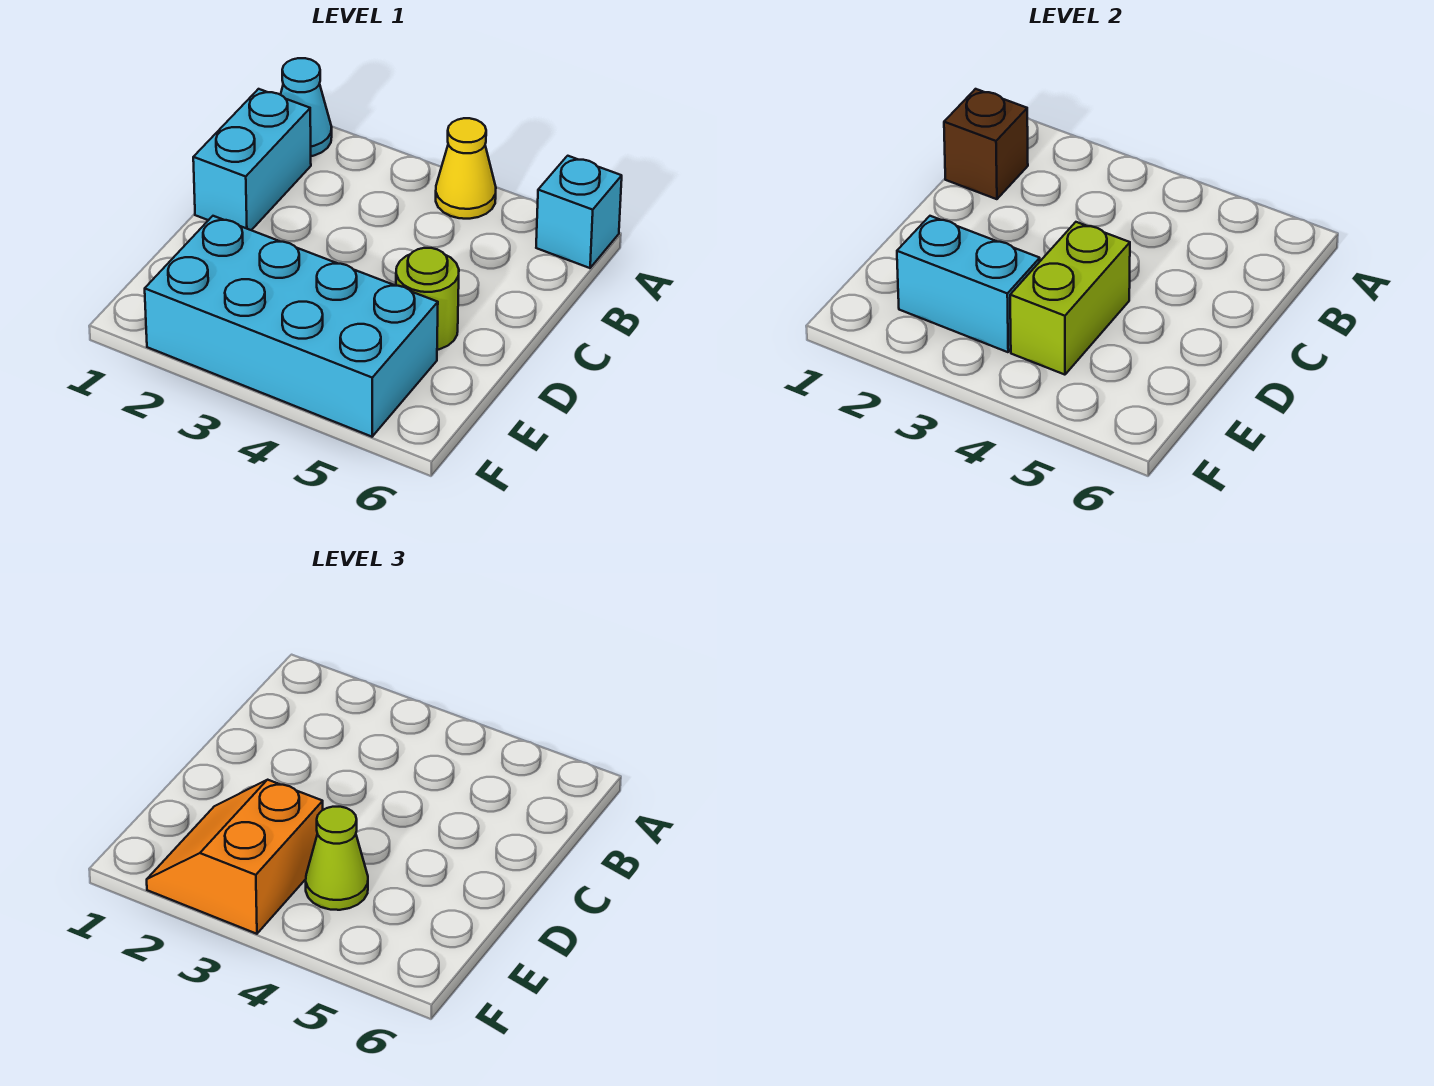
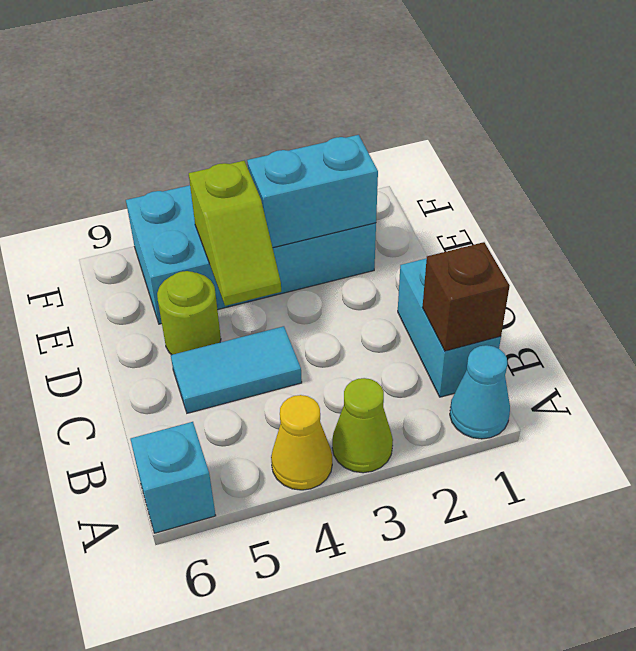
none -> cyan 1x2 tile [171,326,302,413]
lime 1x2 brick [1010,222,1130,375] -> lime 1x2 slope [189,161,281,306]
orange 2x2 slope [147,780,323,934] -> none
lime 1x1 cone [306,807,368,910] -> lime 1x1 cone moved to [332,378,393,473]

